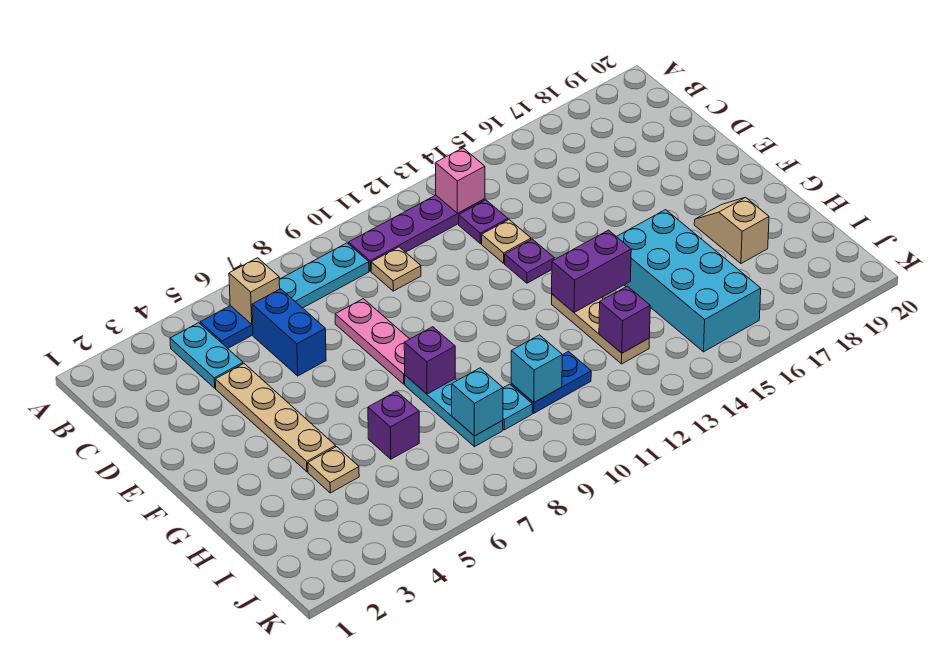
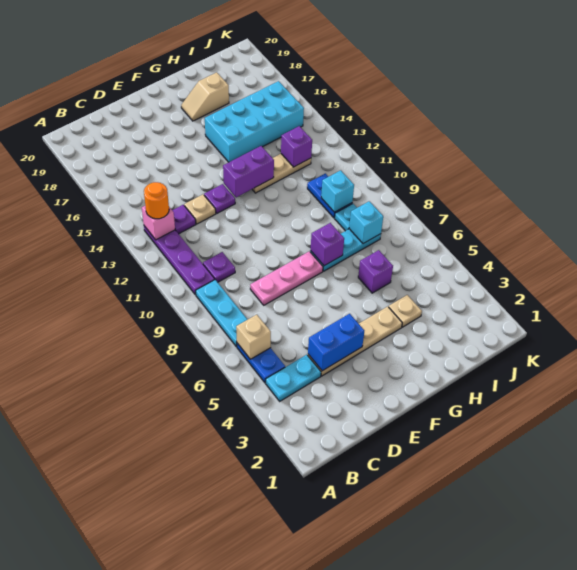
none -> orange 1x1 round brick [144,182,169,219]
blue 1x2 brick [252,289,326,376] -> blue 1x2 brick moved to [308,314,364,371]
tan 1x1 plate [371,247,421,291] -> purple 1x1 plate [203,252,235,282]
purple 1x2 brick [552,230,631,312] -> purple 1x2 brick turned to [223,146,274,197]

